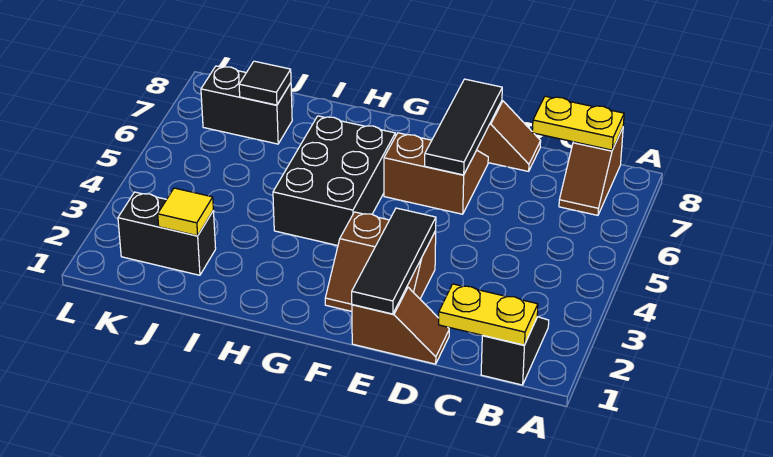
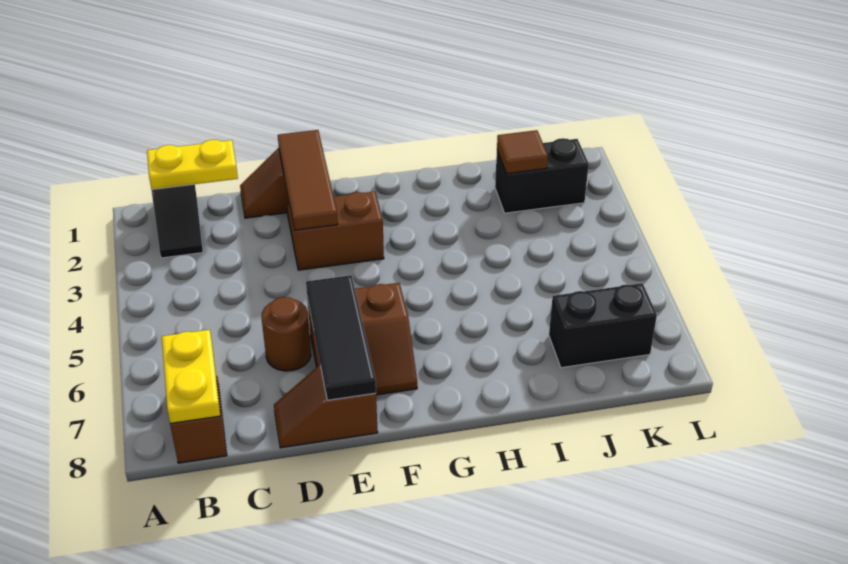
yellow 1x2 plate [532,96,624,150] -> yellow 1x2 plate turned to [162,330,220,424]
none -> brown 1x1 round brick [262,297,311,371]
black 1x3 tile [352,208,436,314] -> brown 1x3 tile [278,130,338,230]
black 2x3 brick [273,116,395,246] -> none
yellow 1x1 tile [158,188,213,236] -> brown 1x1 tile [497,130,548,174]
black 1x1 tile [239,61,291,105] -> none

